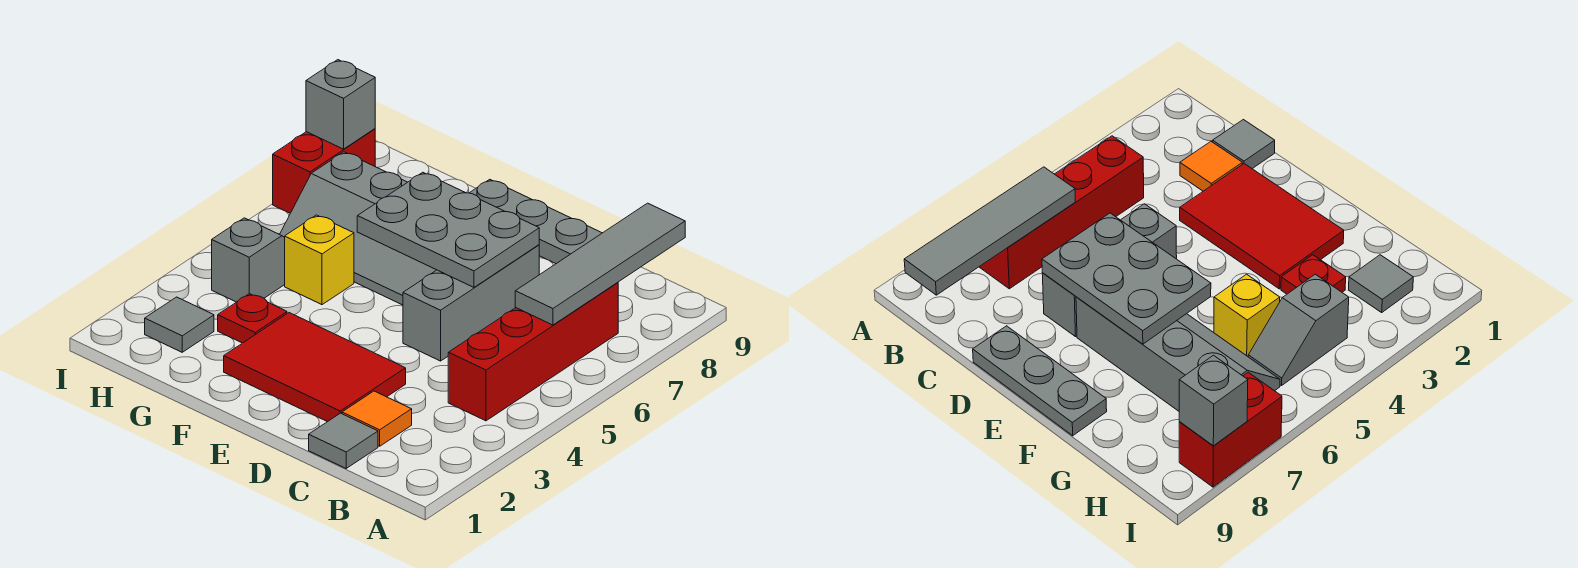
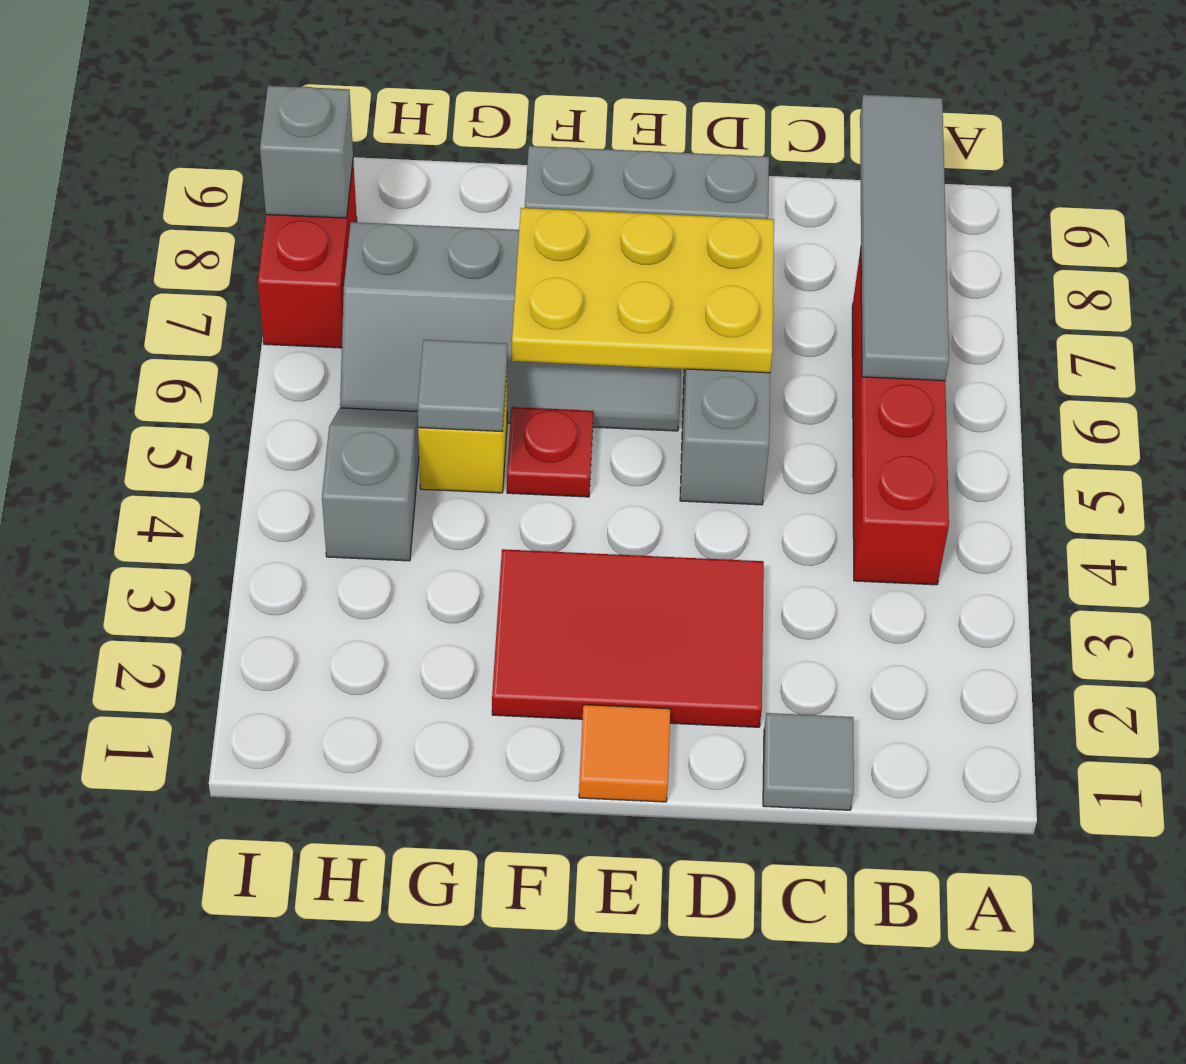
orange 1x1 tile [342,391,412,446] -> orange 1x1 tile moved to [579,705,670,802]
grey 2x3 plate [357,172,539,287] -> yellow 2x3 plate [512,208,774,373]
red 1x1 plate [218,294,287,343] -> red 1x1 plate moved to [507,407,593,497]
grey 1x1 tile [145,297,214,352] -> grey 1x1 tile moved to [418,340,507,432]

